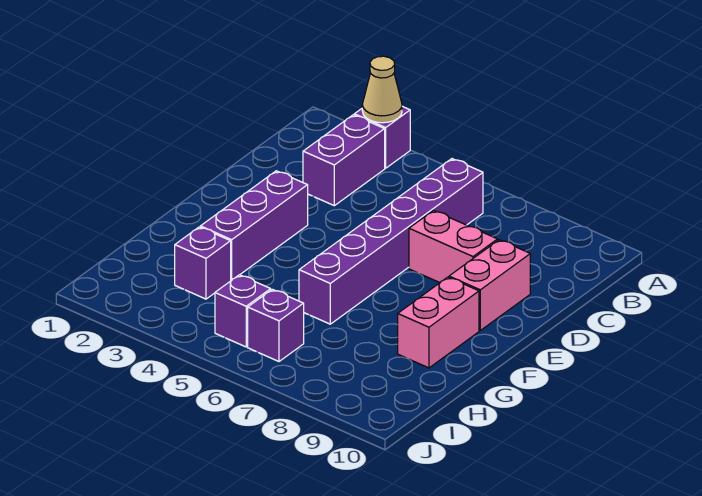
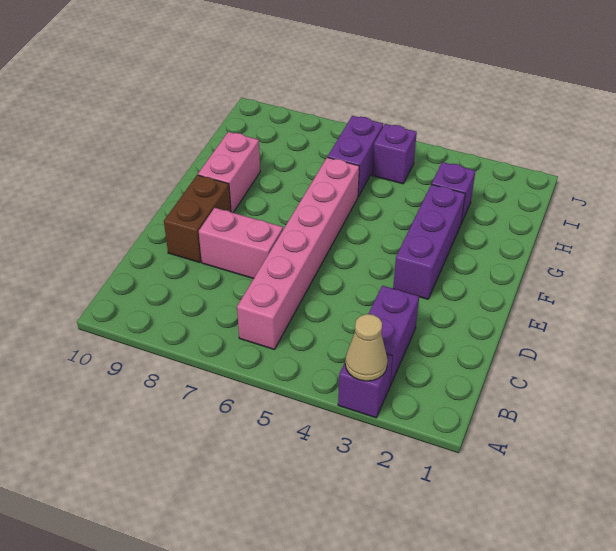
purple 1x6 brick [299,159,483,324] -> pink 1x6 brick [237,157,359,350]
pink 1x2 brick [449,240,530,330] -> brown 1x2 brick [164,175,231,263]
purple 1x1 brick [248,289,304,361] -> purple 1x2 brick [328,116,383,197]

